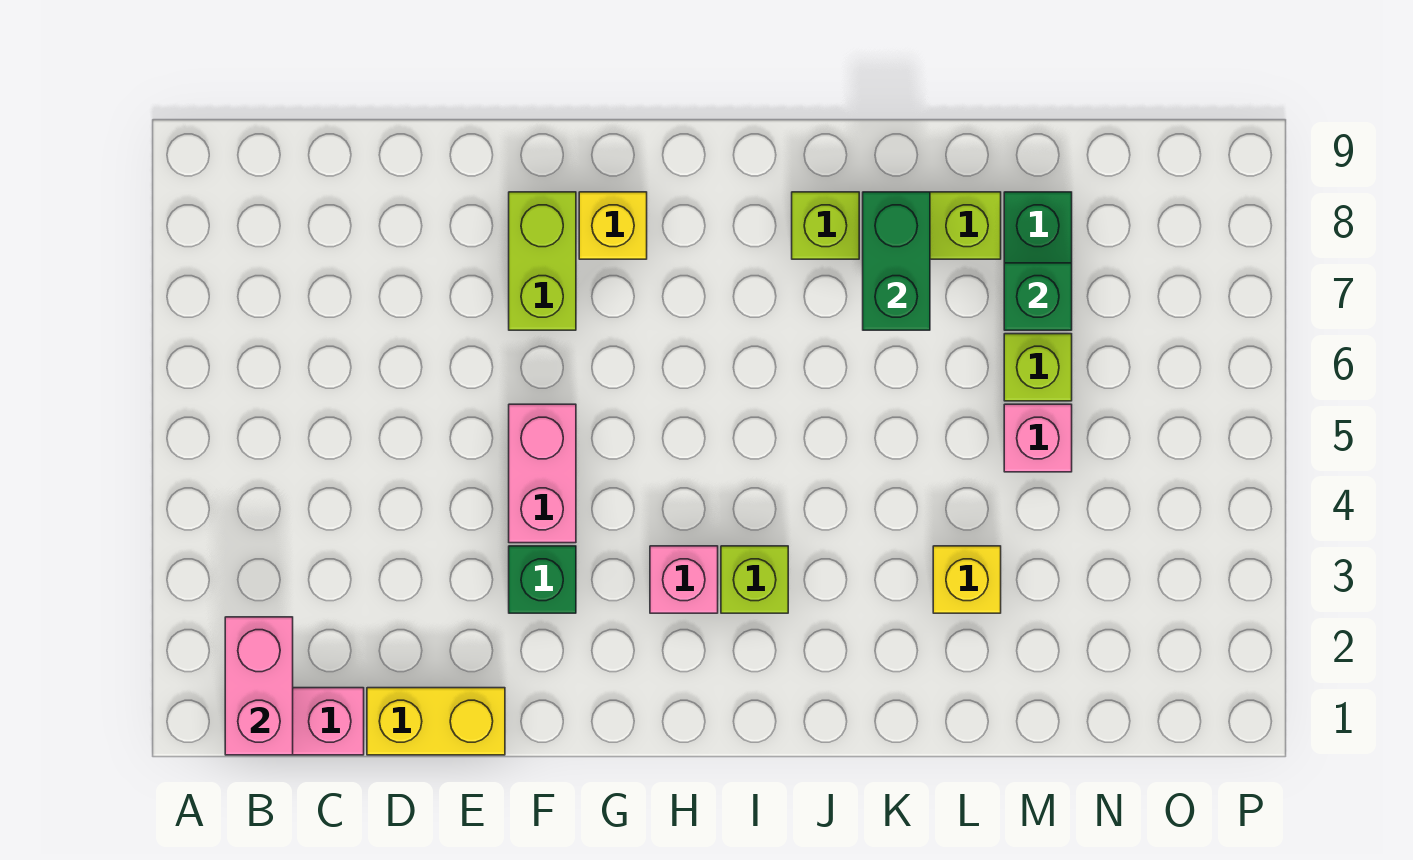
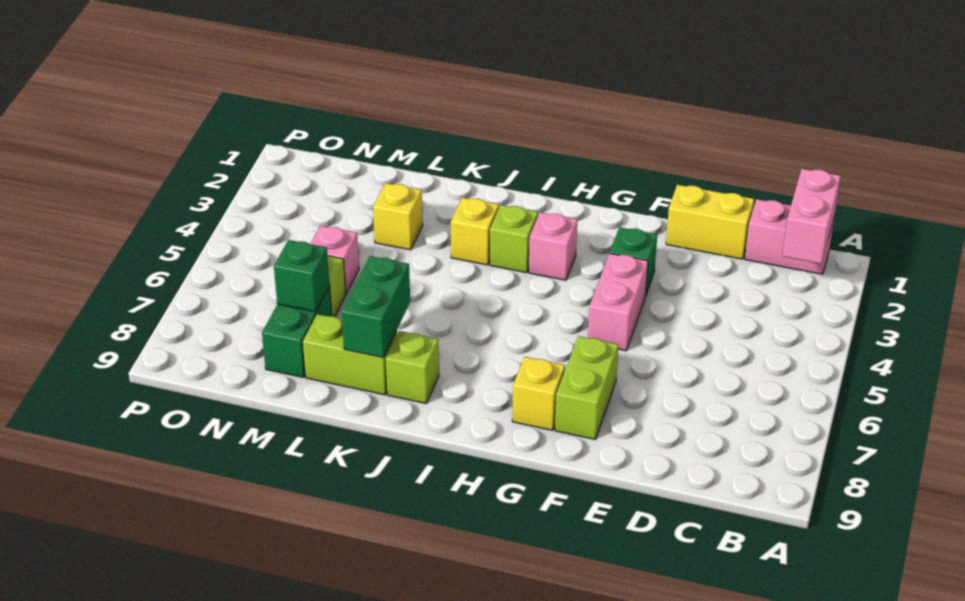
none -> yellow 1x1 brick [451,198,499,265]

